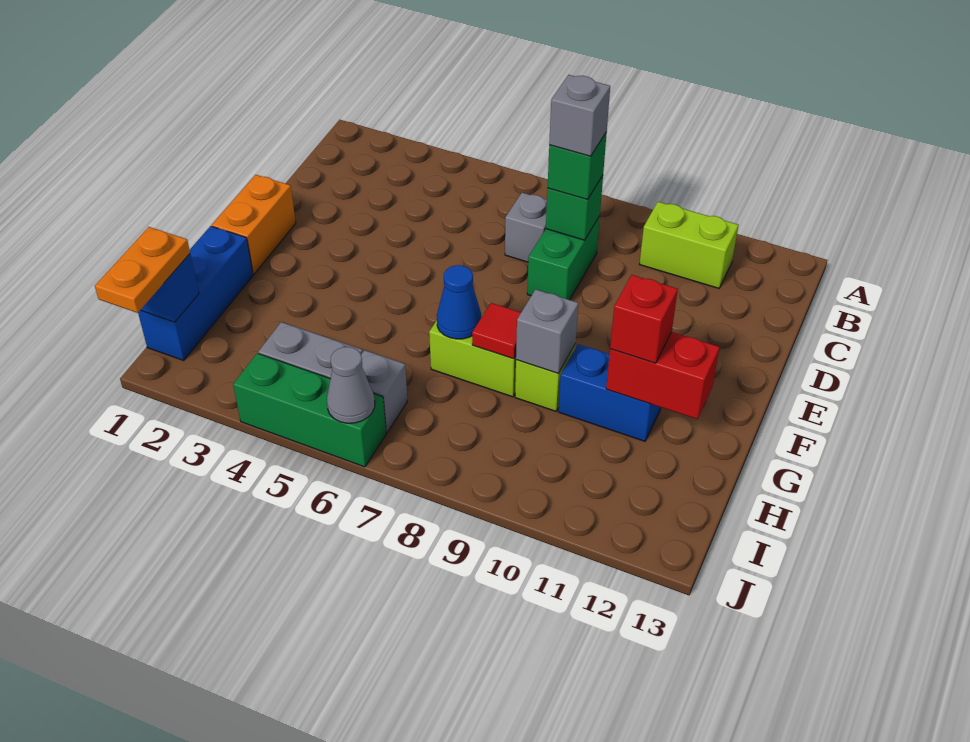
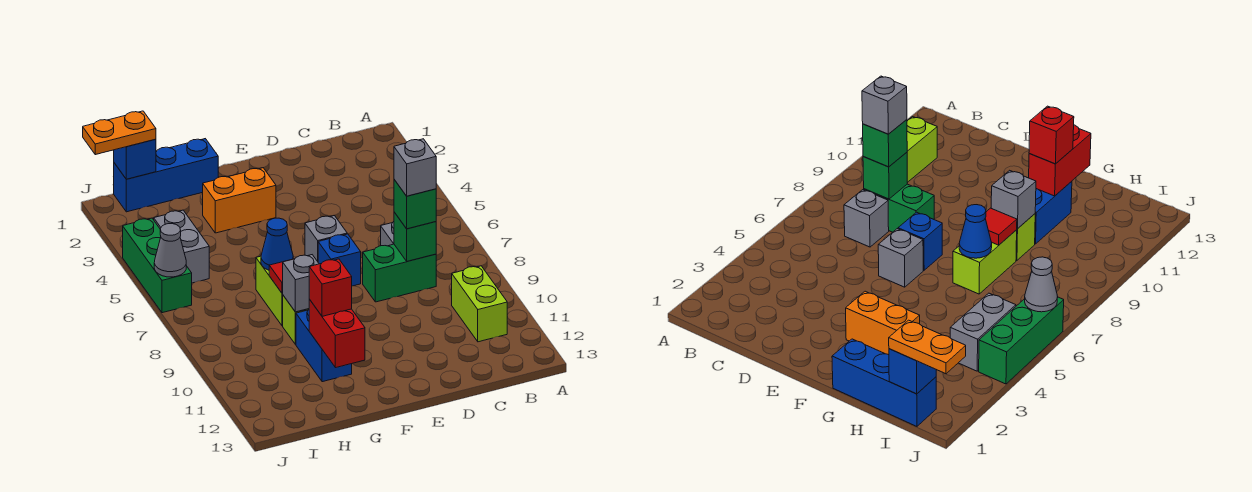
orange 1x2 brick [212,175,296,274] -> orange 1x2 brick moved to [202,168,276,233]
none -> blue 1x1 brick [318,234,361,286]
grey 1x1 brick [361,350,407,433] -> grey 1x1 brick moved to [305,215,347,261]

